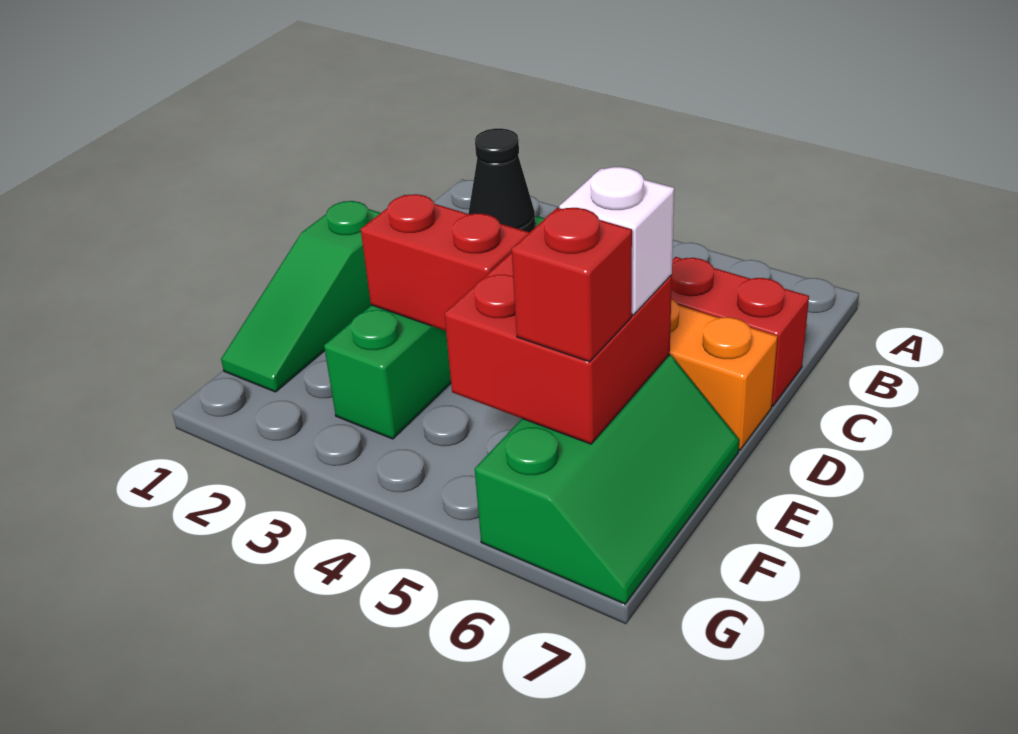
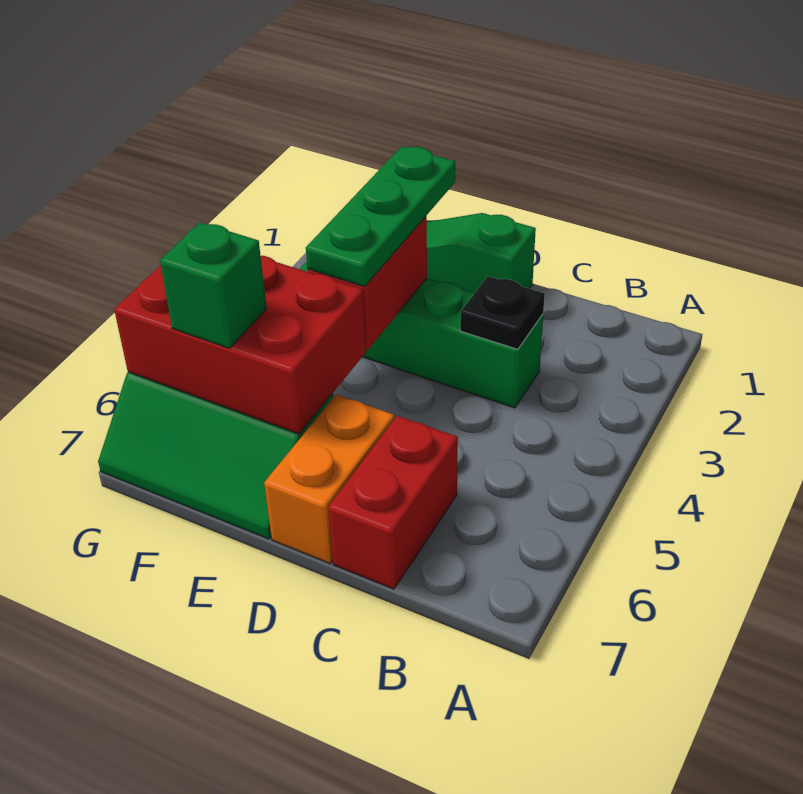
black 1x1 cone [468,128,535,232] -> black 1x1 plate [460,276,545,349]
none -> green 1x3 plate [306,147,455,287]
red 2x2 brick [444,253,672,444] -> red 2x3 brick [114,256,366,434]
white 1x1 brick [559,167,674,315] -> none
red 1x1 brick [512,208,632,362] -> green 1x1 brick [160,222,267,348]

